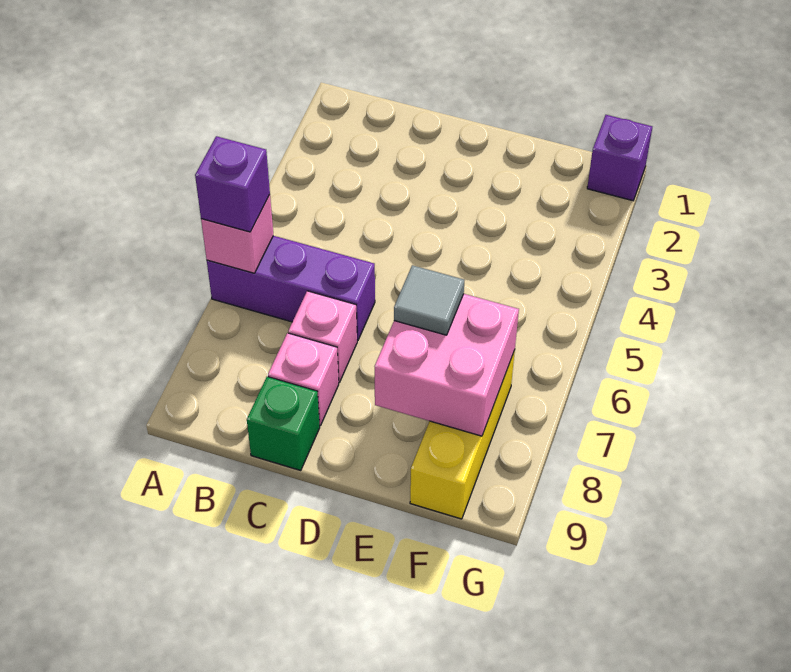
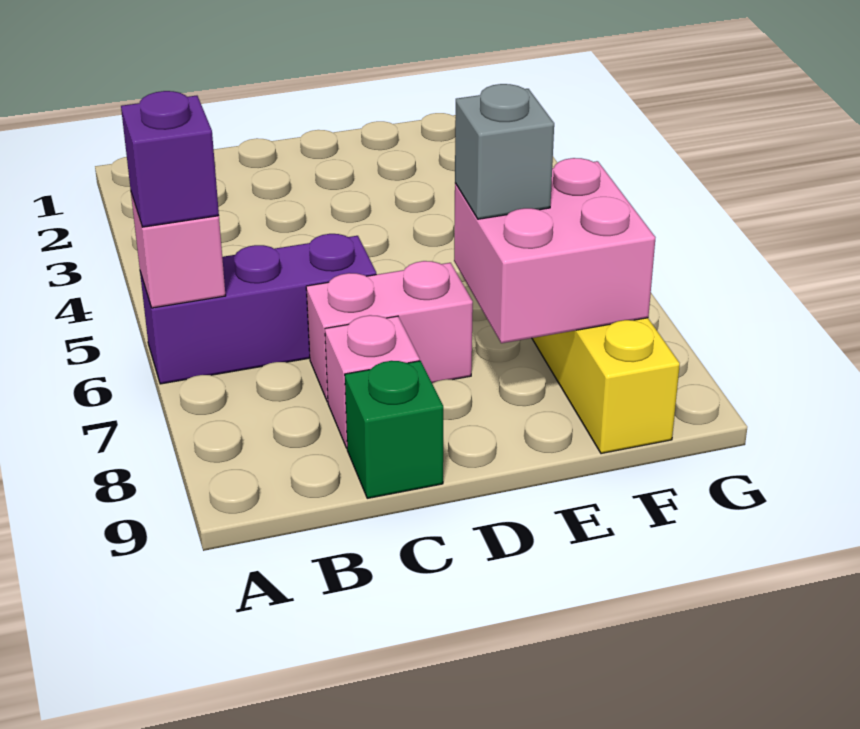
pink 1x1 brick [288,291,357,382] -> pink 1x2 brick [306,261,473,402]
grey 1x1 tile [394,265,464,335] -> grey 1x1 brick [455,84,554,219]
purple 1x1 brick [587,115,652,201] -> none

